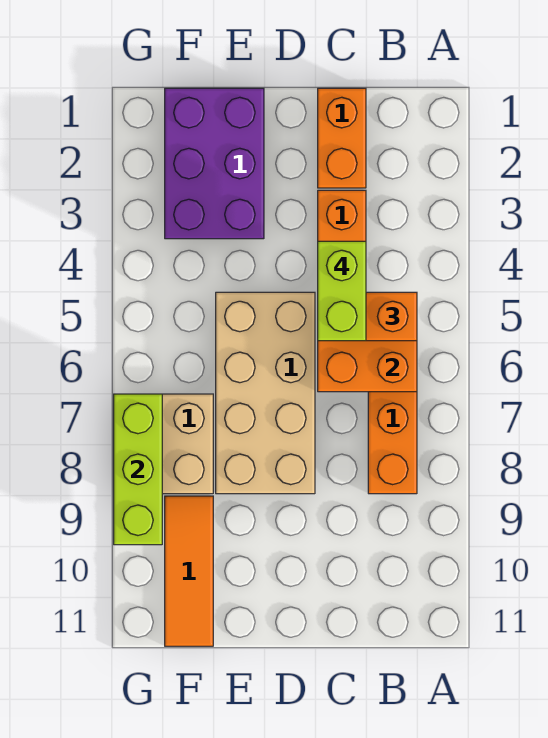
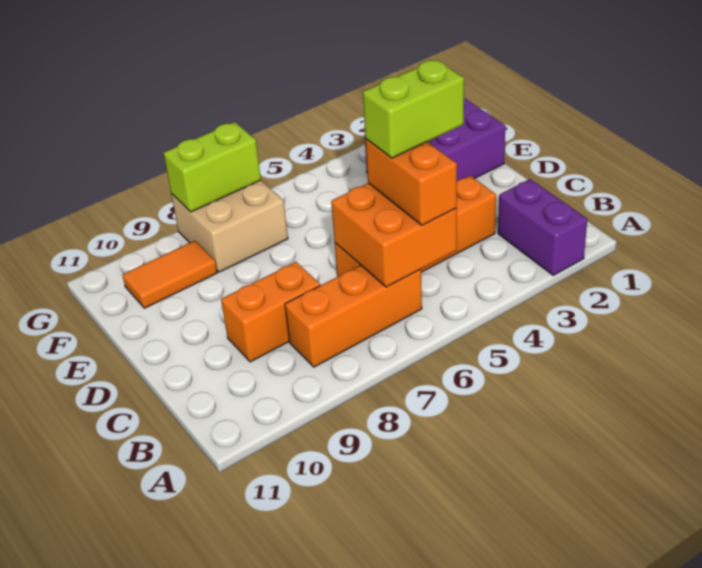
none -> purple 1x2 brick [498,179,587,275]
orange 1x2 brick [318,88,366,188] -> orange 1x2 brick moved to [221,262,320,362]
tan 2x4 brick [216,292,315,494] -> none
orange 1x3 tile [165,496,213,646] -> orange 1x2 tile [123,241,217,308]
lime 1x3 brick [114,394,162,545] -> lime 1x2 brick [164,122,261,212]

